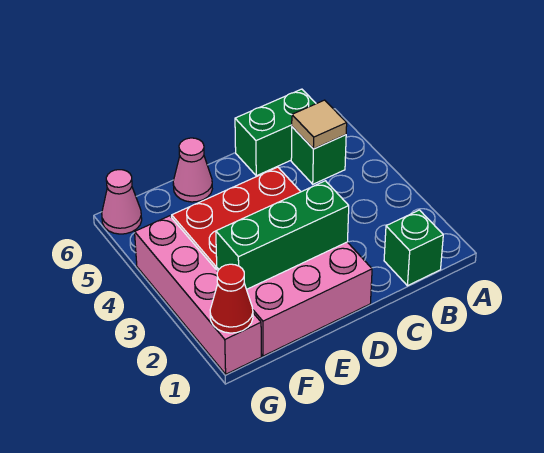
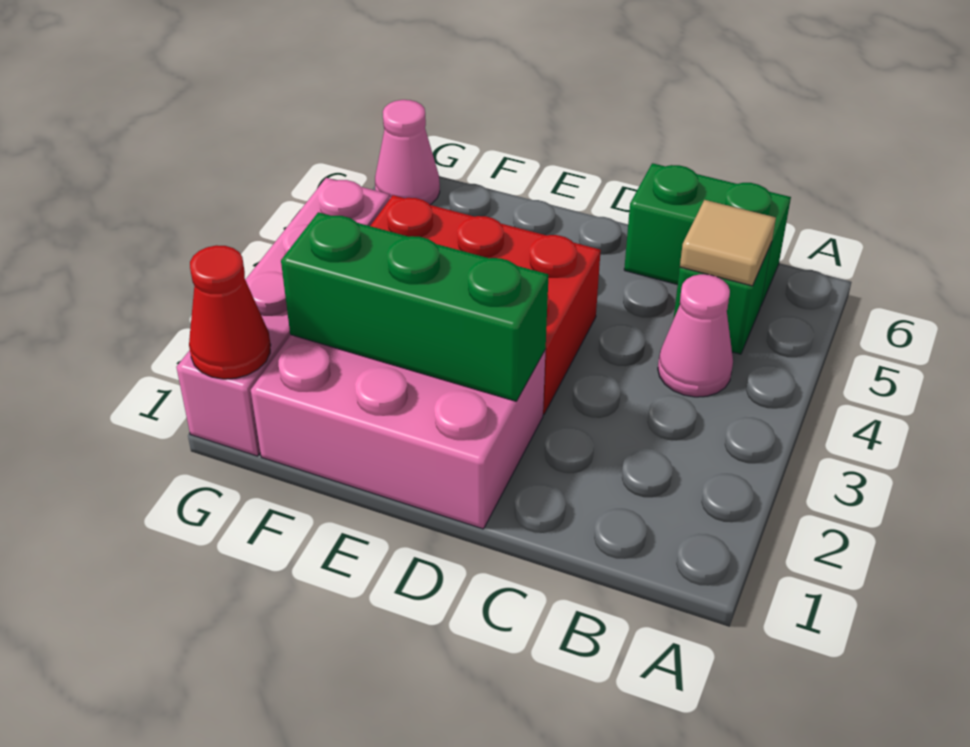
green 1x1 brick [384,210,443,286] -> none
pink 1x1 cone [173,138,212,202] -> pink 1x1 cone moved to [658,274,733,397]

